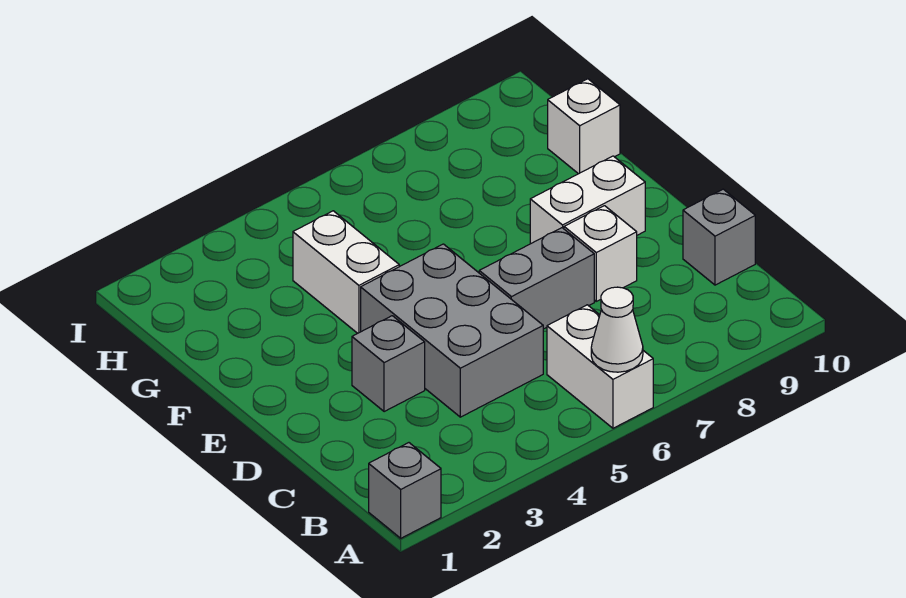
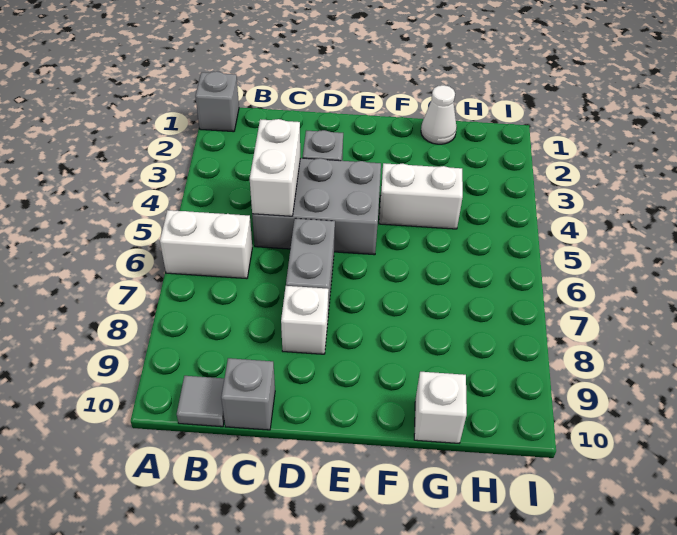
white 1x1 cone [591,287,643,372] -> white 1x1 cone moved to [421,85,457,144]
none -> grey 1x1 tile [177,376,224,427]
white 1x2 brick [530,156,645,244] -> white 1x2 brick moved to [250,119,300,216]

